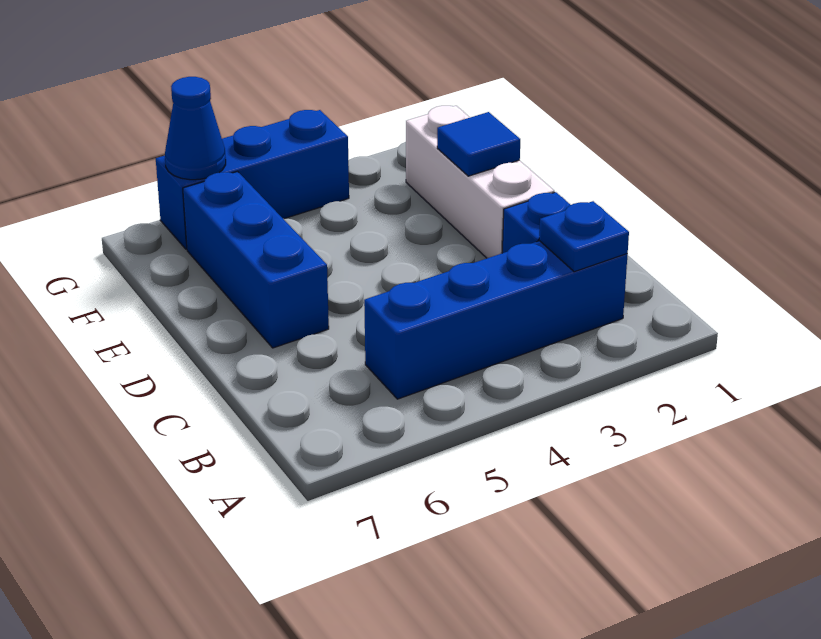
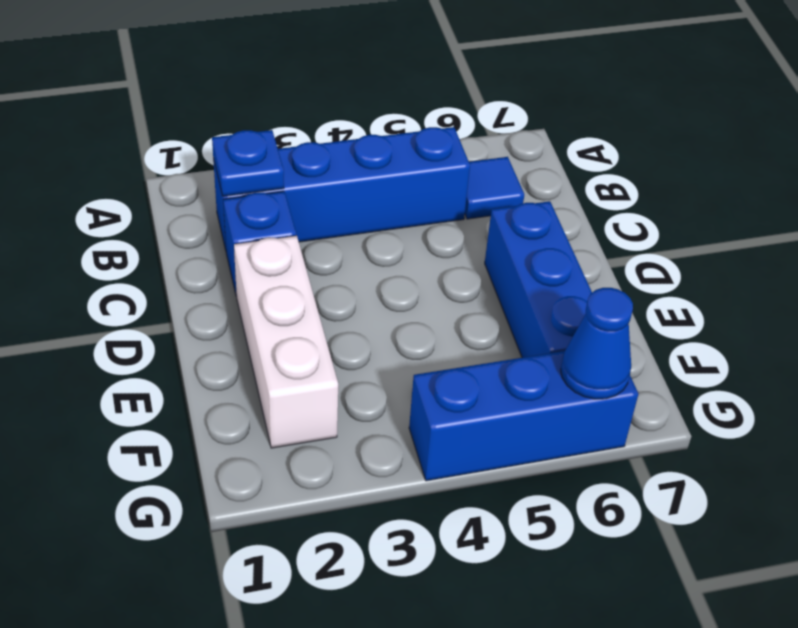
blue 1x1 tile [437,112,520,176] -> blue 1x1 tile moved to [465,157,524,219]

